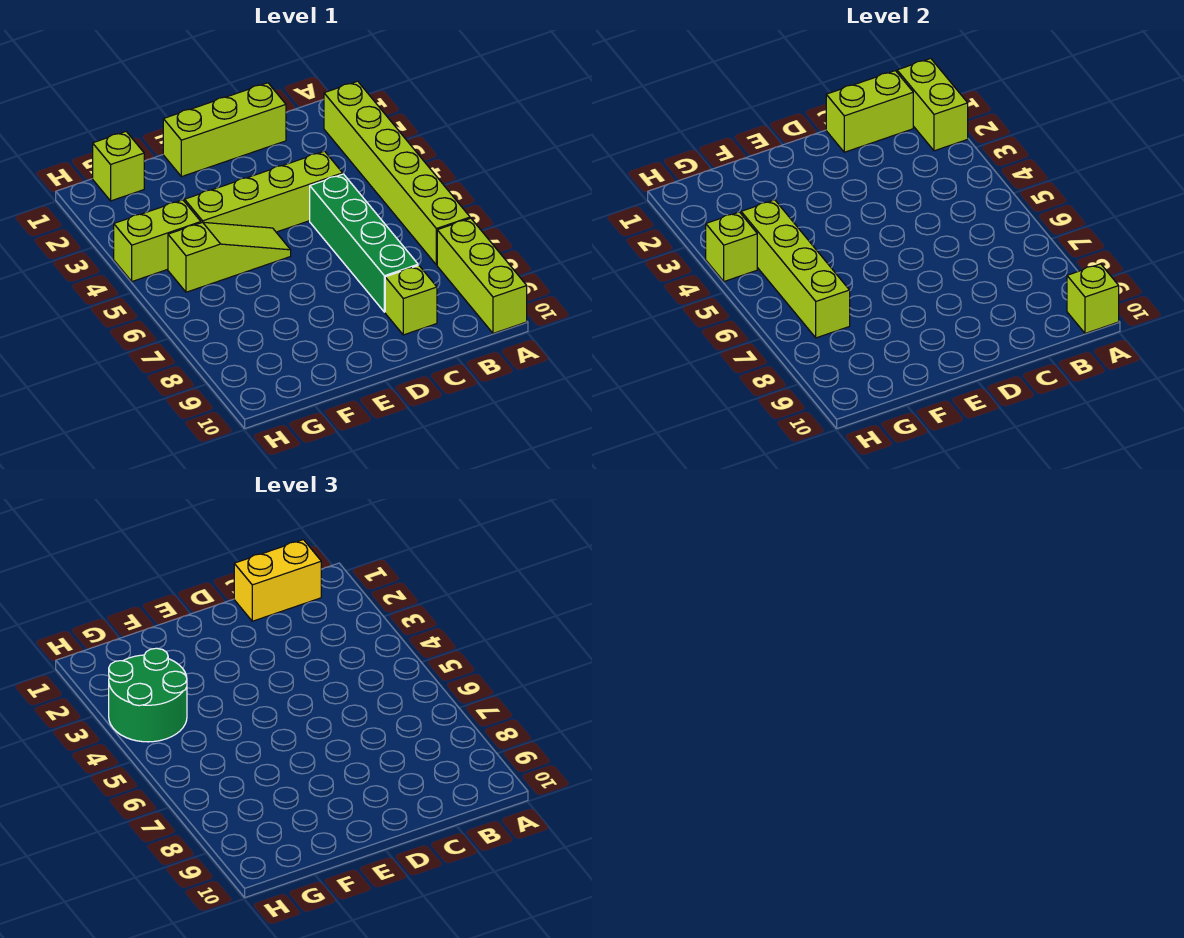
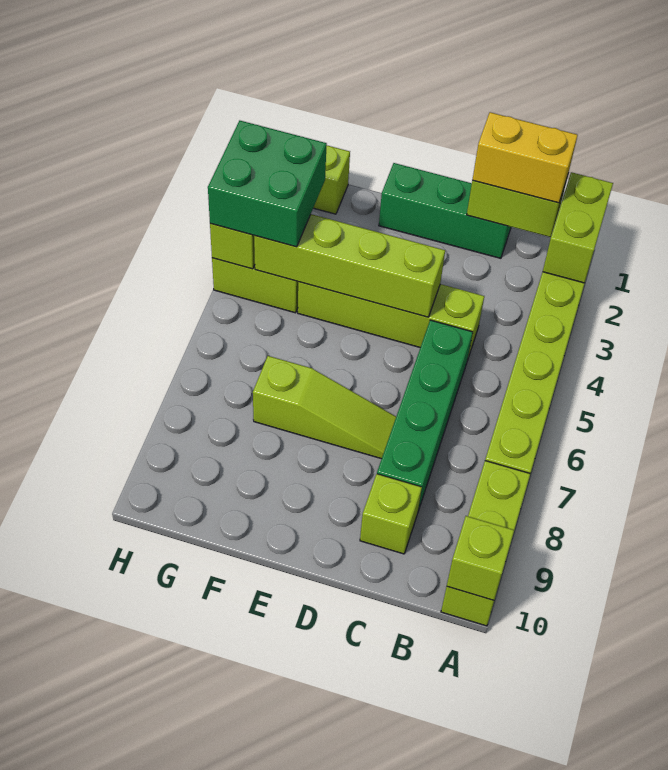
lime 1x3 brick [163,83,286,177] -> green 1x3 brick [379,163,511,258]
lime 1x3 slope [168,222,291,292] -> lime 1x3 slope moved to [253,356,396,459]
green 2x2 round brick [109,648,187,742] -> green 2x2 brick [208,121,327,247]
lime 1x4 brick [741,200,850,338] -> lime 1x4 brick turned to [254,214,445,317]

